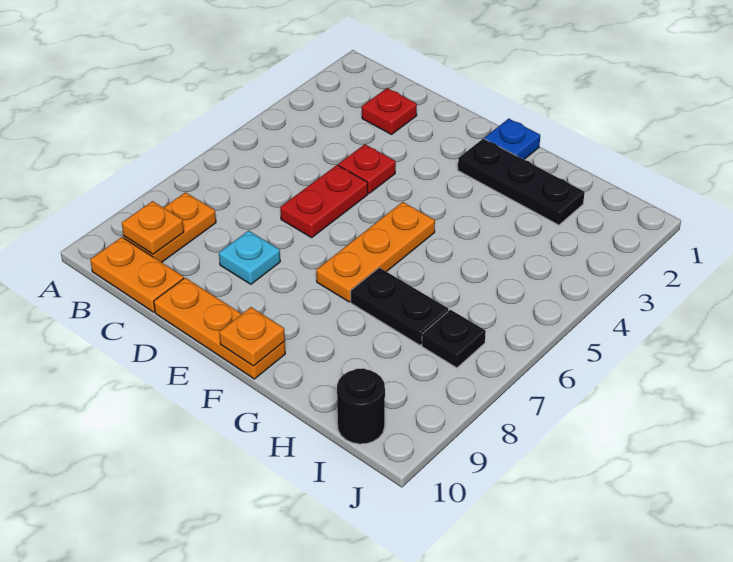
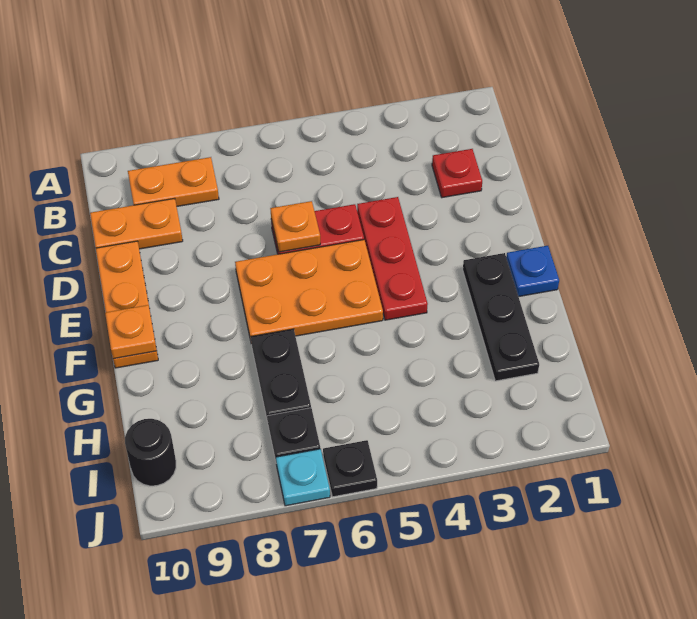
orange 1x1 plate [122,201,184,254] -> orange 1x1 plate moved to [270,201,320,252]
orange 1x2 plate [90,237,184,312] -> orange 1x2 plate turned to [90,198,183,249]
red 1x1 plate [338,144,396,193] -> red 1x3 plate [357,197,428,320]
cyan 1x1 plate [219,231,280,284] -> cyan 1x1 plate moved to [276,449,330,506]
orange 1x3 plate [316,202,435,302] -> orange 2x3 plate [235,240,383,341]
none -> black 1x1 plate [323,440,377,497]

